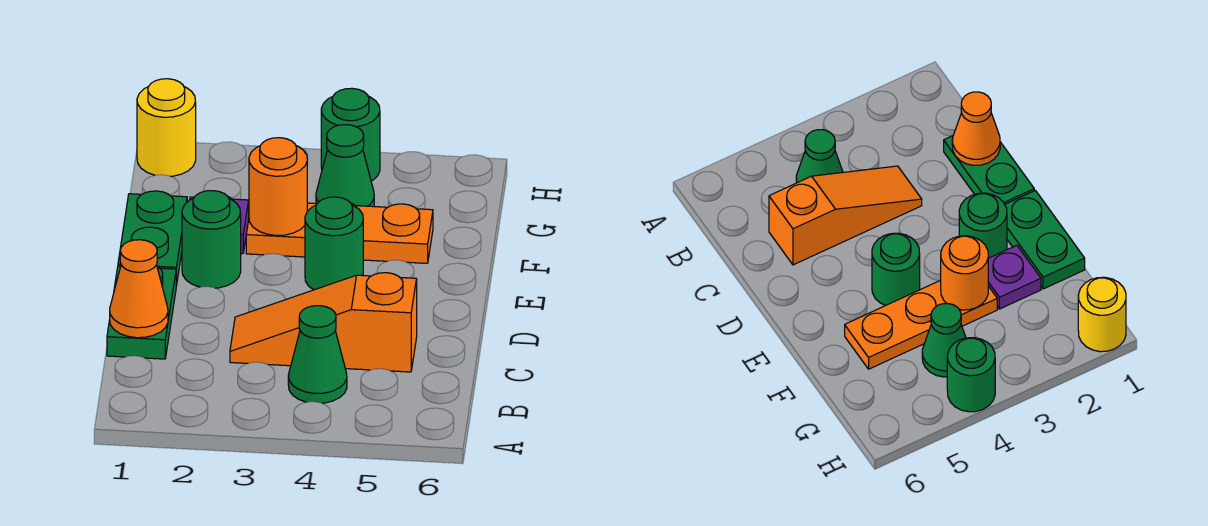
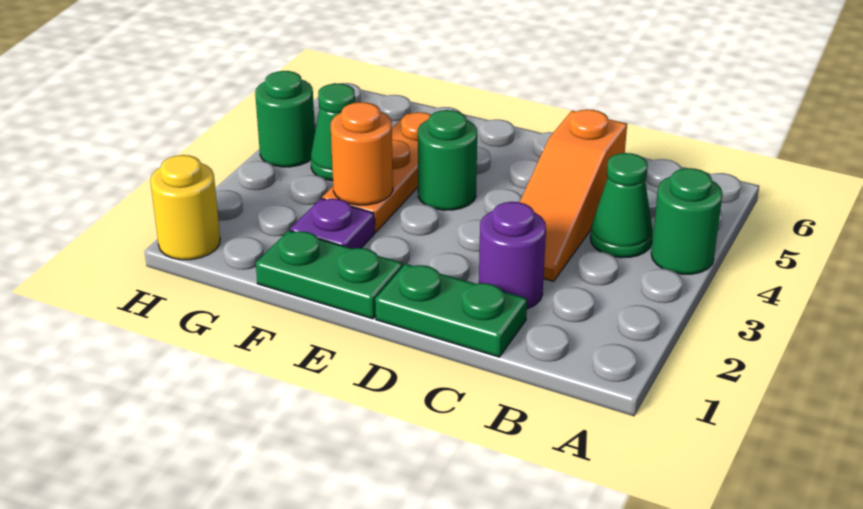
orange 1x1 cone [110,240,168,338] -> none
none -> purple 1x1 round brick [479,202,546,309]
green 1x1 round brick [182,191,241,288] -> green 1x1 round brick moved to [651,168,723,274]

